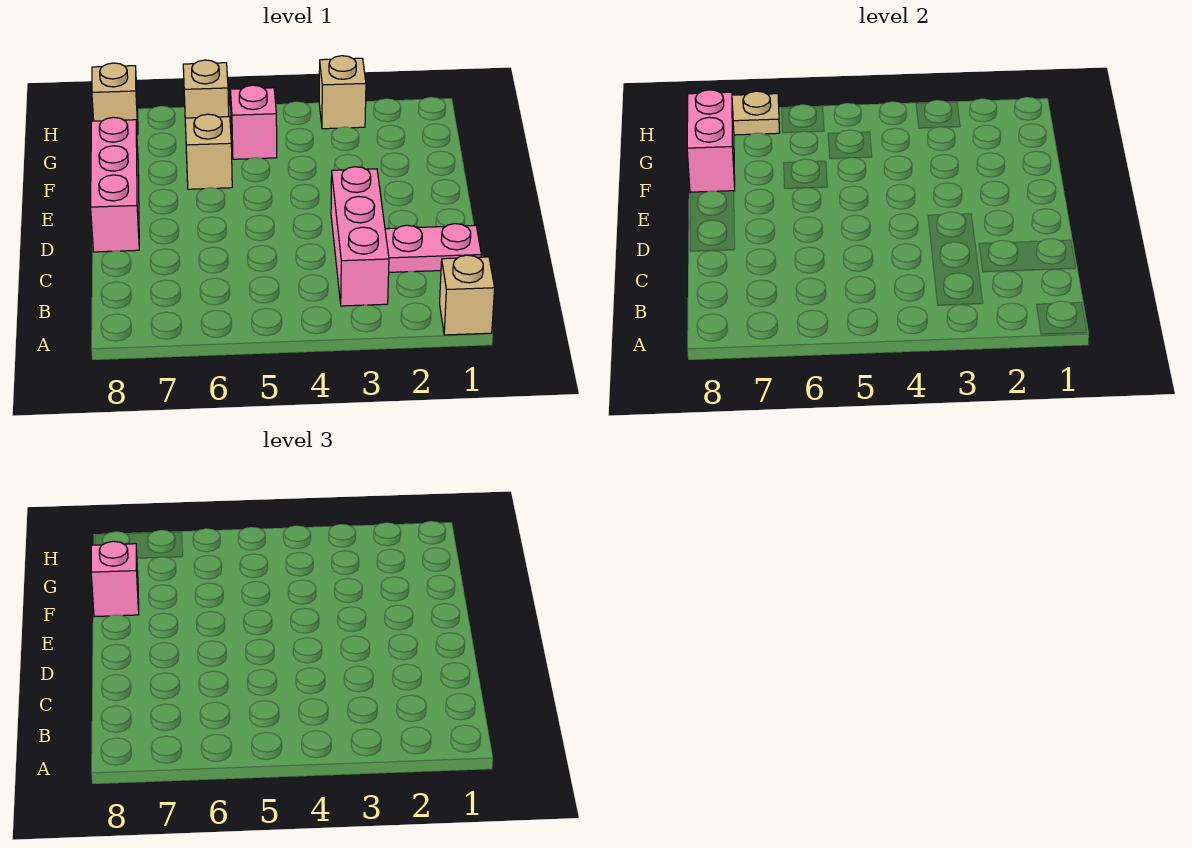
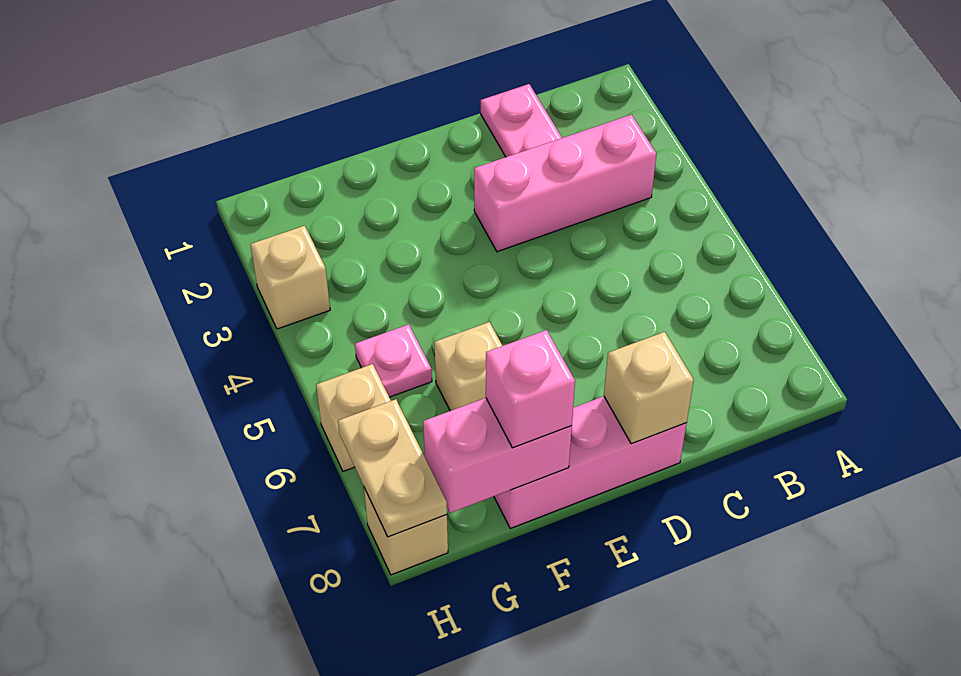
tan 1x1 brick [440,255,495,335] -> tan 1x1 brick moved to [604,332,694,444]
pink 1x1 brick [230,85,277,159] -> pink 1x1 plate [355,324,432,397]

